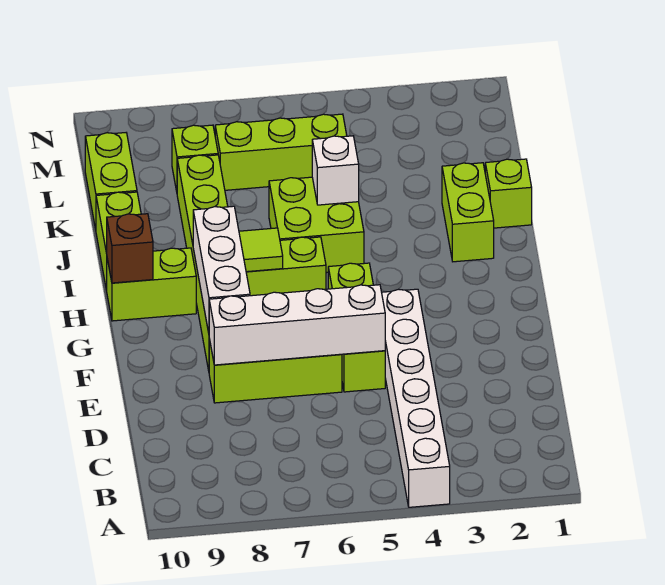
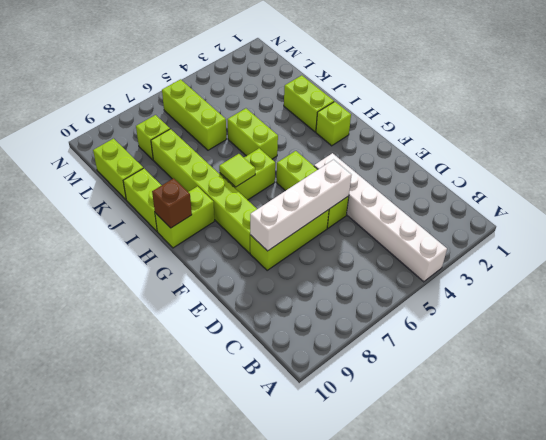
white 1x3 brick [193,206,250,333] -> none
lime 2x2 brick [269,177,364,273] -> lime 1x2 brick [228,108,278,159]
lime 1x1 brick [485,159,532,228] -> lime 1x1 brick moved to [316,102,351,146]
white 1x1 brick [312,136,359,205] -> none
lime 1x3 brick [215,114,347,190] -> lime 1x3 brick turned to [162,79,226,150]

